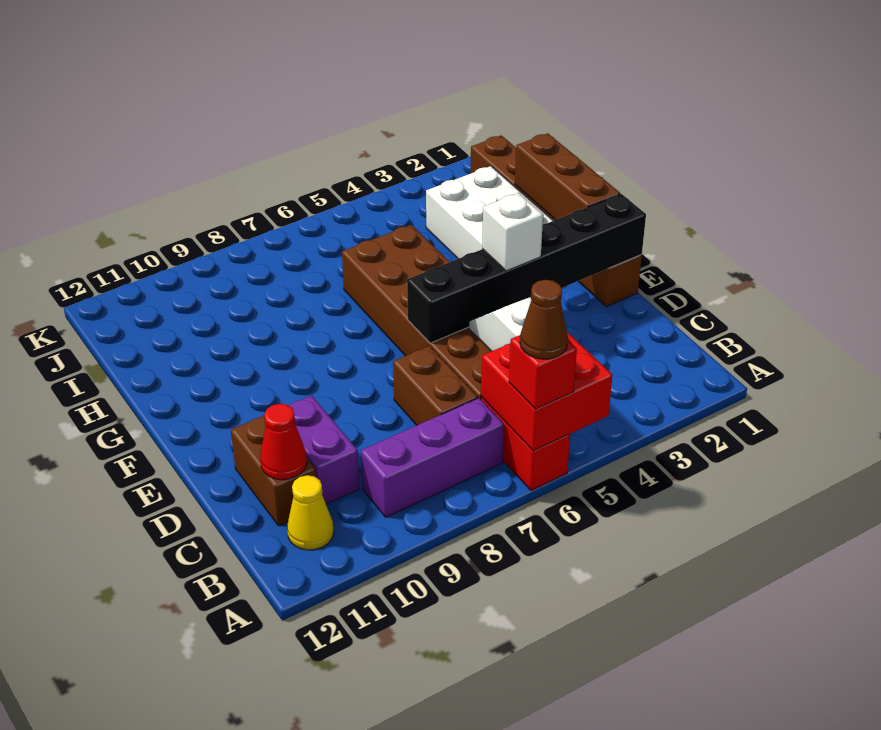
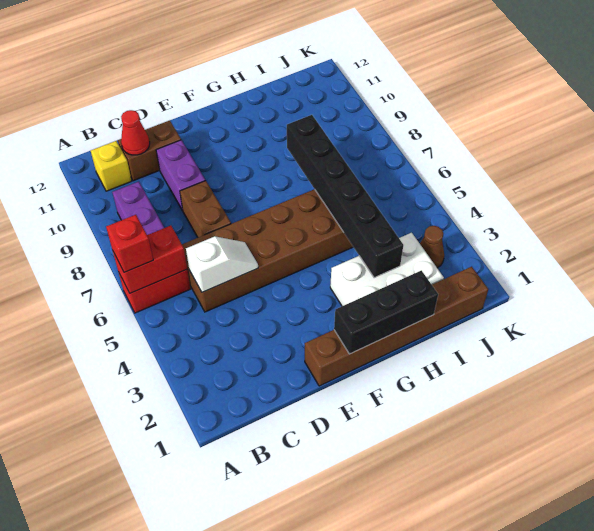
red 2x2 brick [481,332,612,451] -> red 1x2 brick [113,226,187,293]
brown 1x1 cone [520,280,568,359] -> brown 1x1 cone moved to [420,226,444,268]
yellow 1x1 cone [287,475,334,550] -> yellow 1x1 brick [91,141,132,191]
brown 1x2 brick [393,346,478,425] -> brown 1x2 brick turned to [180,181,231,237]
purple 1x2 brick [288,396,359,504] -> purple 1x2 brick turned to [156,140,205,211]
black 1x6 brick [407,194,646,343] -> black 1x6 brick moved to [287,115,403,278]
white 1x1 brick [482,193,543,271] -> none
brown 1x3 brick [515,133,620,220] -> black 1x3 brick [334,270,438,354]

